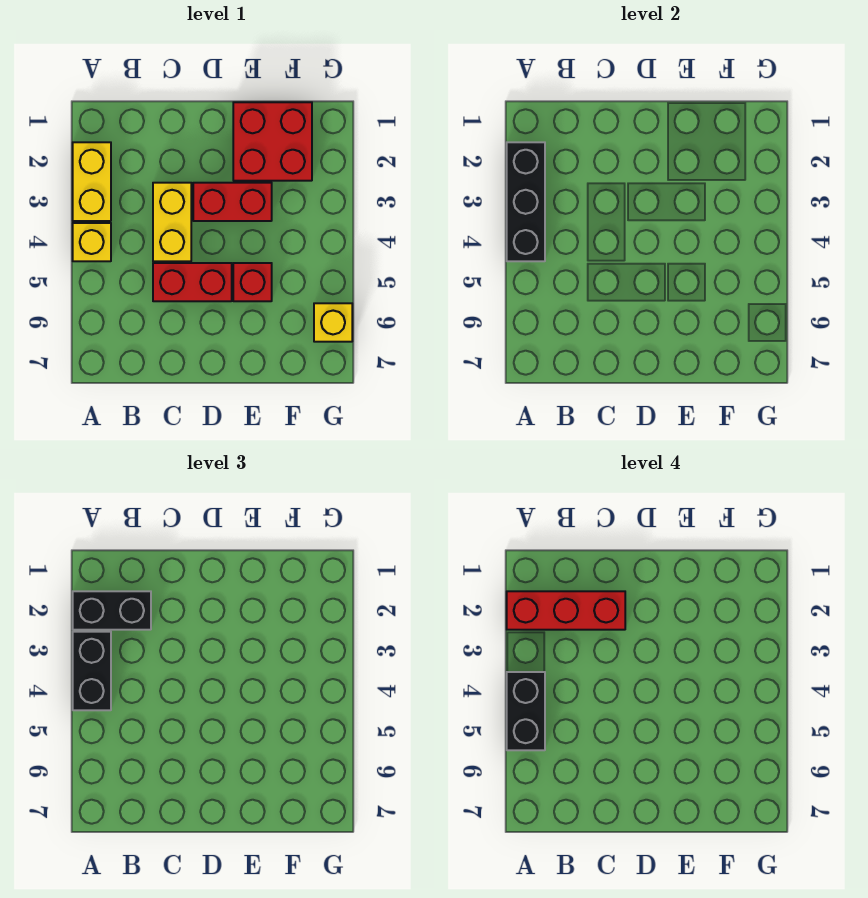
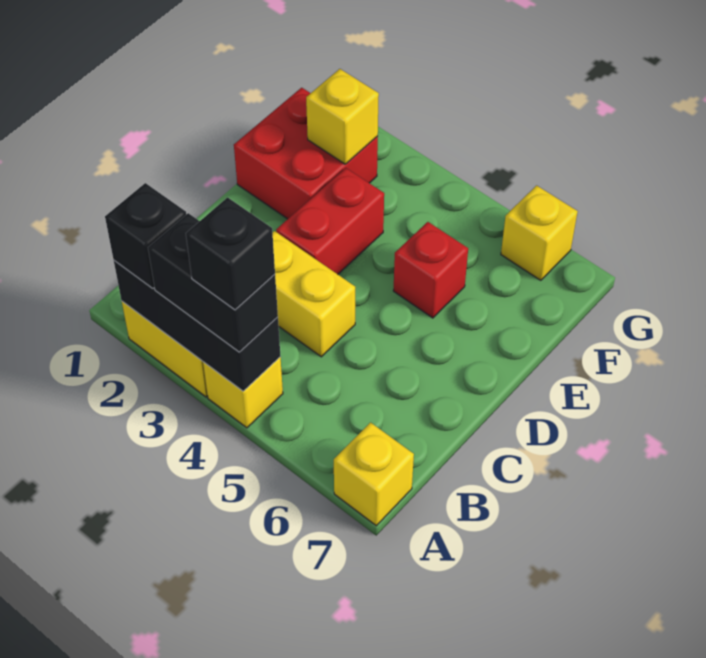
black 1x2 brick [73,591,151,630] -> black 1x1 brick [105,183,186,288]
red 1x3 brick [507,591,625,630] -> none
black 1x2 brick [507,672,545,750] -> black 1x1 brick [186,197,275,310]
none -> yellow 1x1 brick [334,423,414,526]
red 1x2 brick [153,263,232,301] -> none
none -> yellow 1x1 brick [306,69,379,164]

